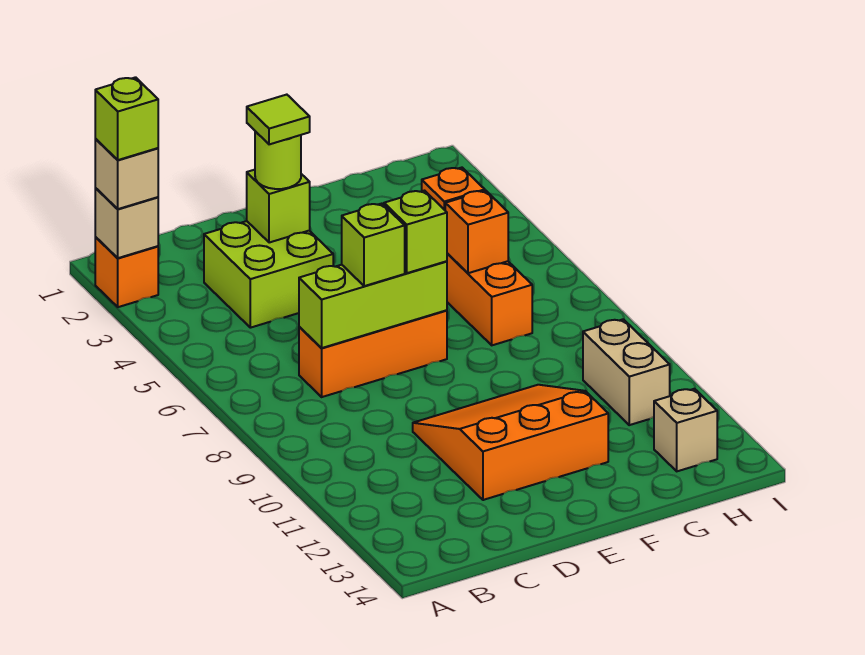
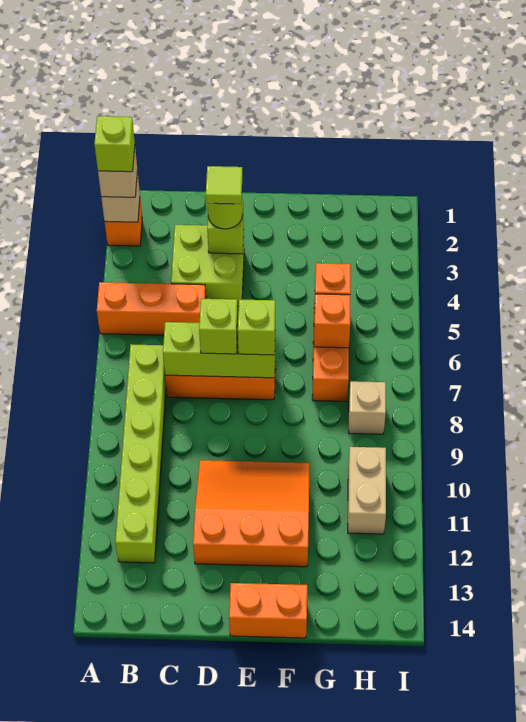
none -> orange 1x3 brick [97,282,206,335]
none -> lime 1x6 brick [115,344,166,563]
none -> orange 1x2 brick [229,583,307,638]
tan 1x1 brick [654,389,717,471] -> tan 1x1 brick moved to [349,381,386,434]

